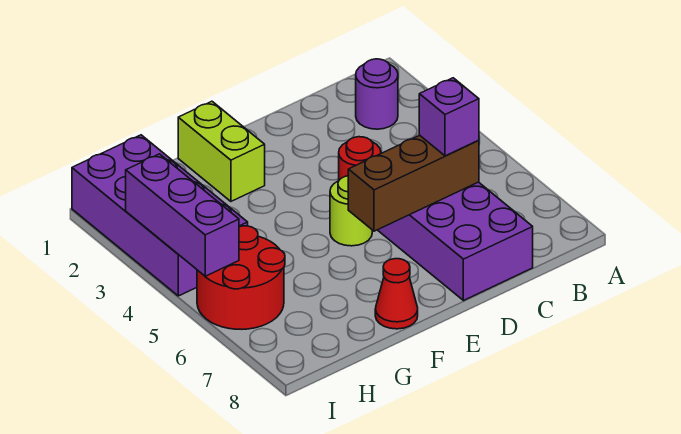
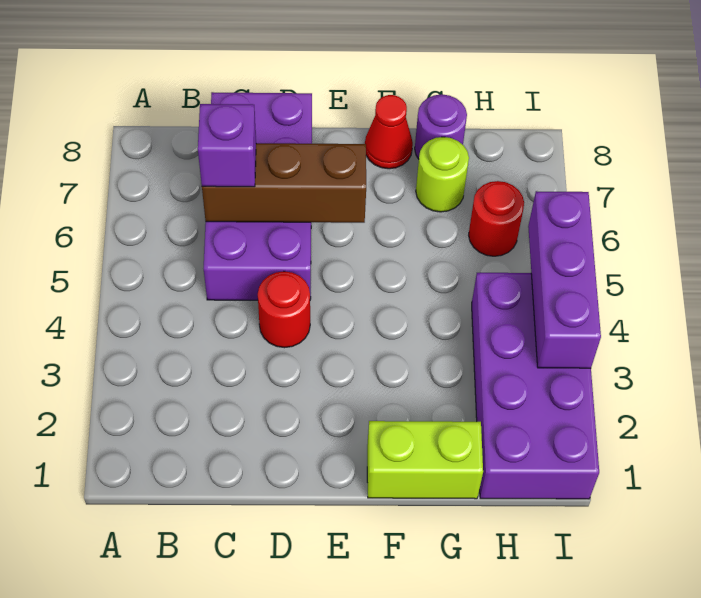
purple 1x1 round brick [356,59,398,129] -> purple 1x1 round brick moved to [415,94,467,159]
lime 1x1 round brick [330,176,372,246] -> lime 1x1 round brick moved to [416,137,469,212]
lime 1x2 brick [178,101,265,201] -> lime 1x2 brick turned to [367,421,483,499]
red 2x2 round brick [197,226,285,329] -> red 1x1 round brick [469,181,524,256]

